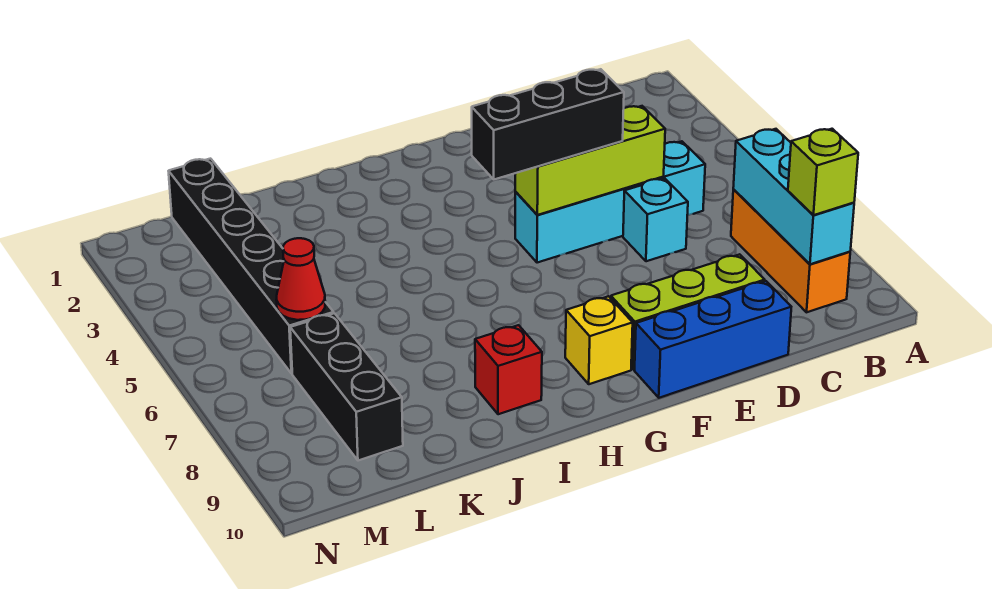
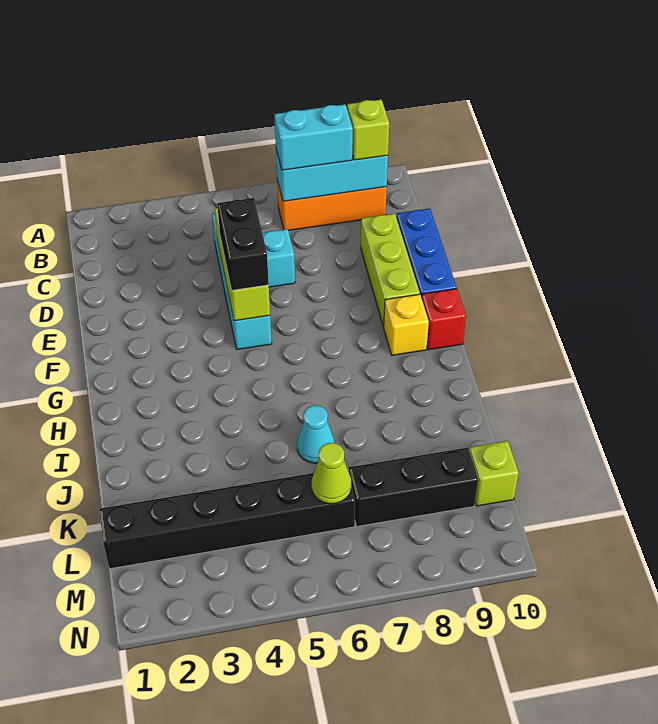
none -> cyan 1x2 brick [274,104,353,170]
black 1x3 brick [472,69,624,179] -> black 1x2 brick [217,198,269,290]
red 1x1 brick [475,325,542,414] -> red 1x1 brick moved to [422,289,466,350]
none -> cyan 1x1 cone [297,405,335,463]
red 1x1 cone [276,238,325,320] -> lime 1x1 cone [312,443,351,504]
none -> lime 1x1 brick [470,441,519,506]

